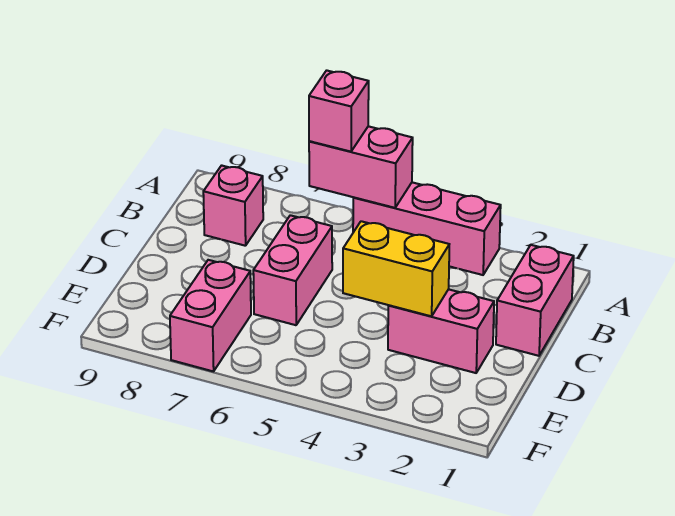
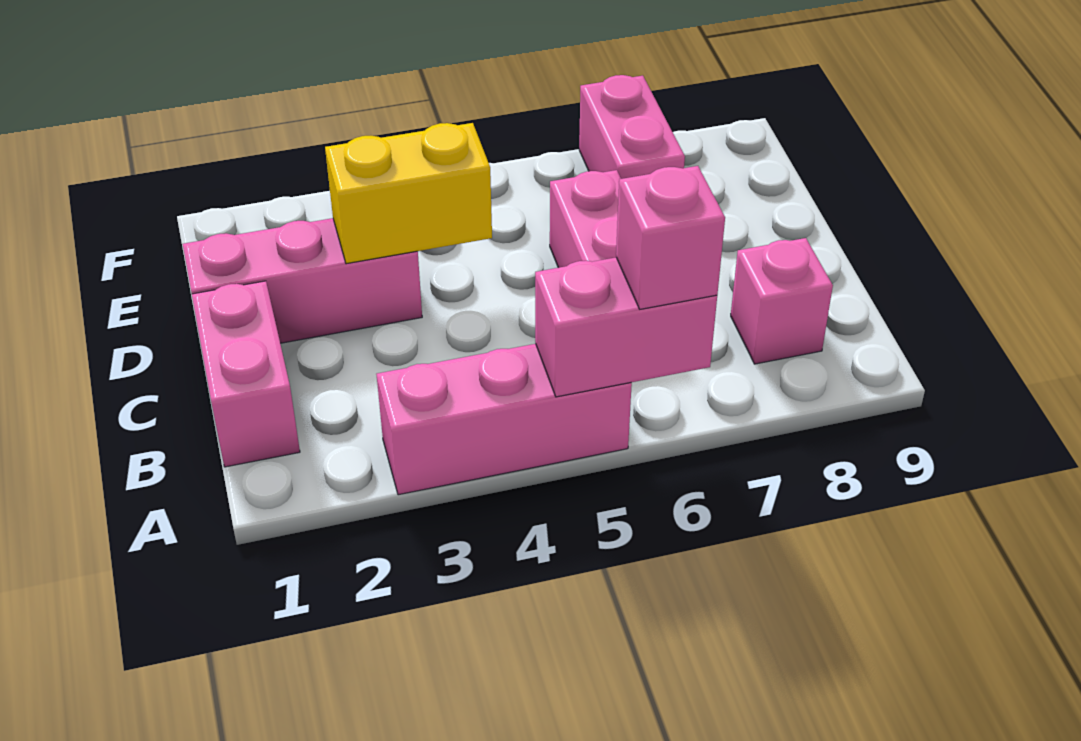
pink 1x2 brick [388,289,494,373] -> pink 1x3 brick [183,218,422,343]

